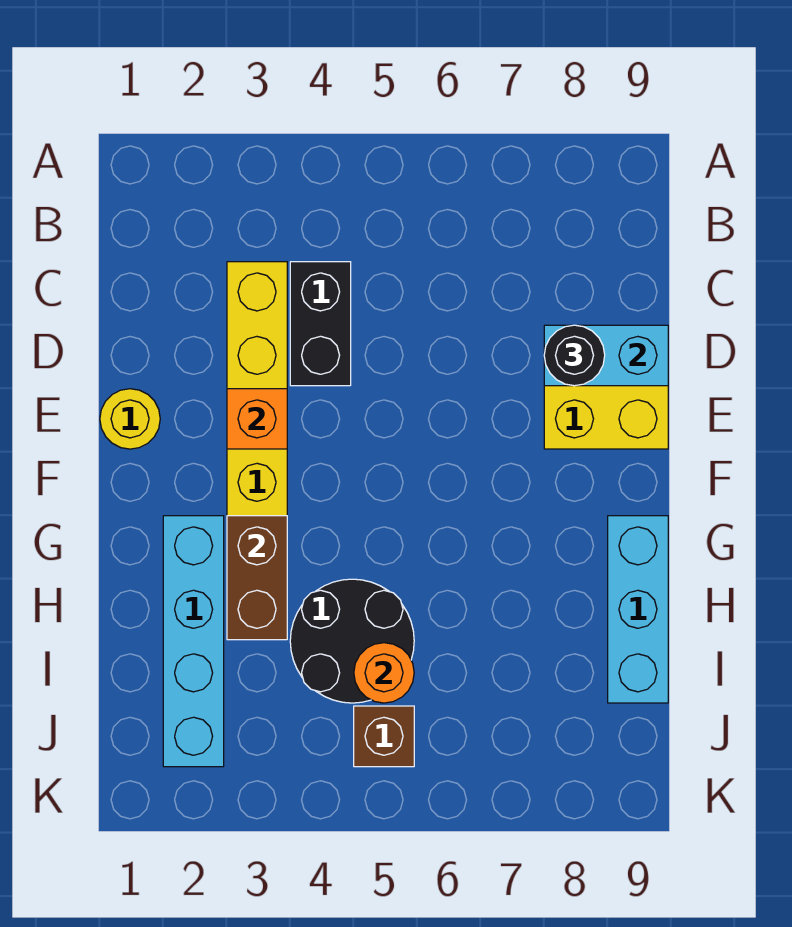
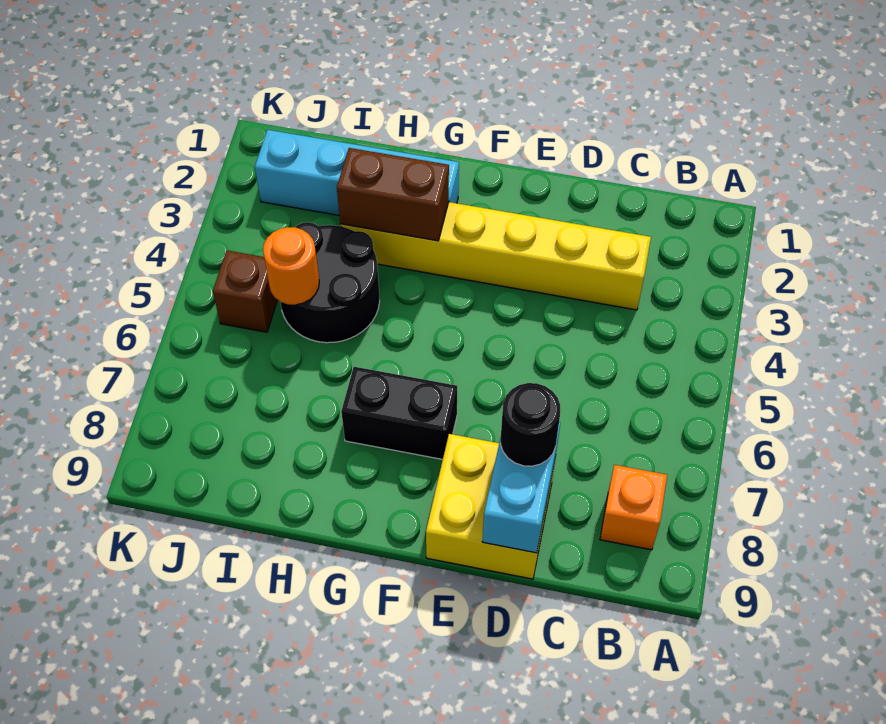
black 1x2 brick [290,262,351,386] -> black 1x2 brick moved to [341,367,457,459]
yellow 1x1 round brick [100,389,160,449] -> none
orange 1x1 brick [227,389,287,449] -> orange 1x1 brick moved to [600,465,667,550]
cyan 1x3 brick [608,516,668,703] -> none

